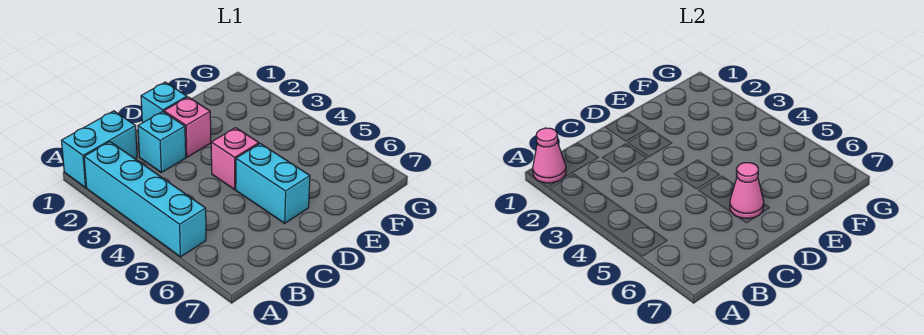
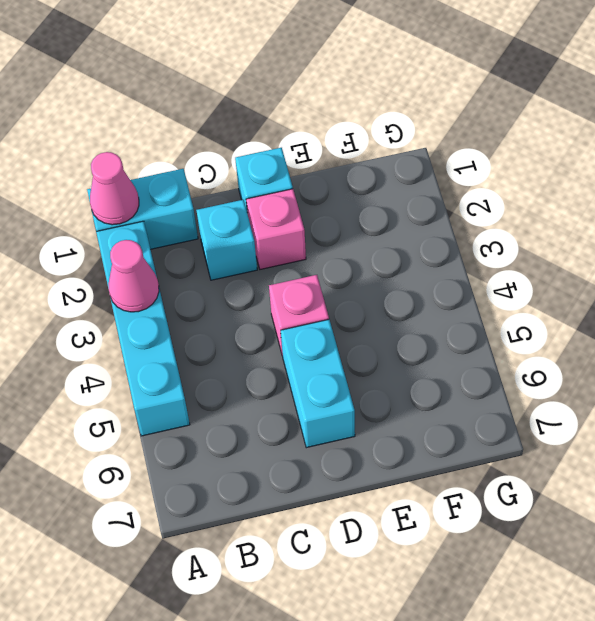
pink 1x1 cone [730,163,764,218] -> pink 1x1 cone moved to [109,240,159,312]

